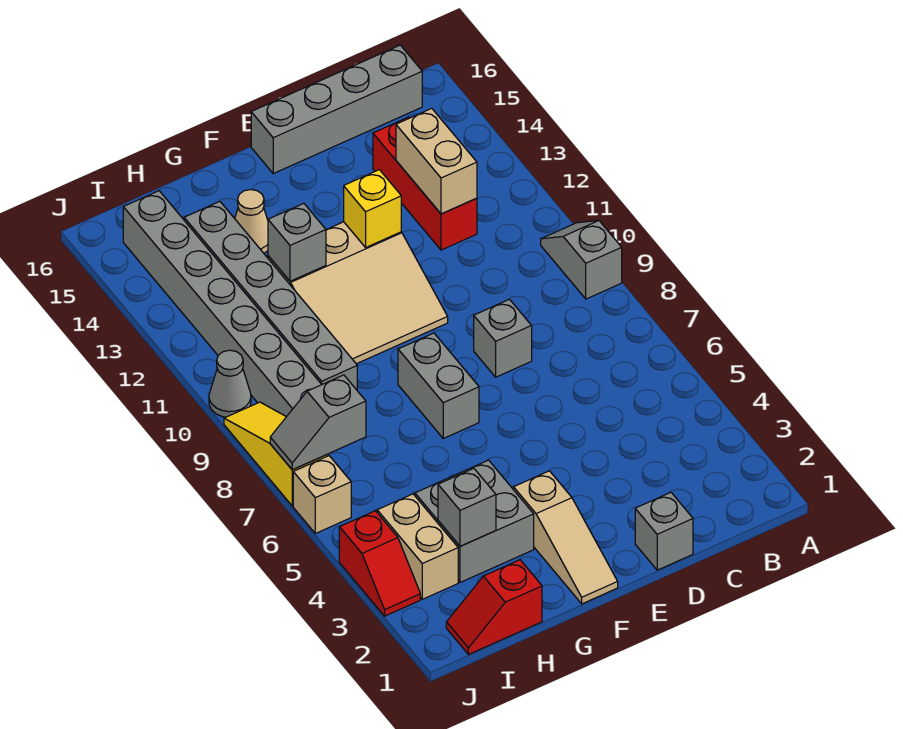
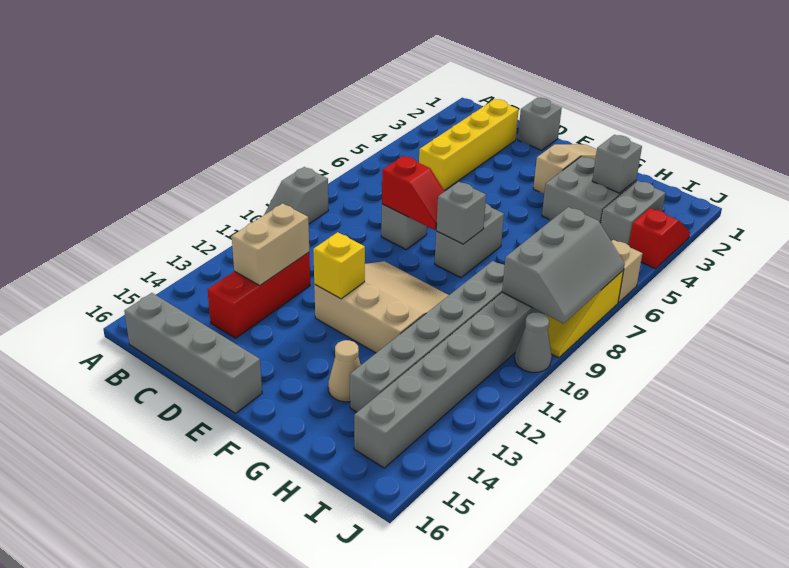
none -> yellow 1x4 brick [419,99,519,191]
grey 1x1 brick [268,203,326,281] -> grey 1x1 brick moved to [436,182,486,244]
red 1x2 slope [446,560,542,655] -> red 1x2 slope moved to [382,156,445,230]
tan 1x2 brick [377,494,458,599] -> grey 1x2 brick [601,181,665,245]
grey 1x2 slope [270,375,366,470] -> grey 2x3 slope [502,207,625,323]

